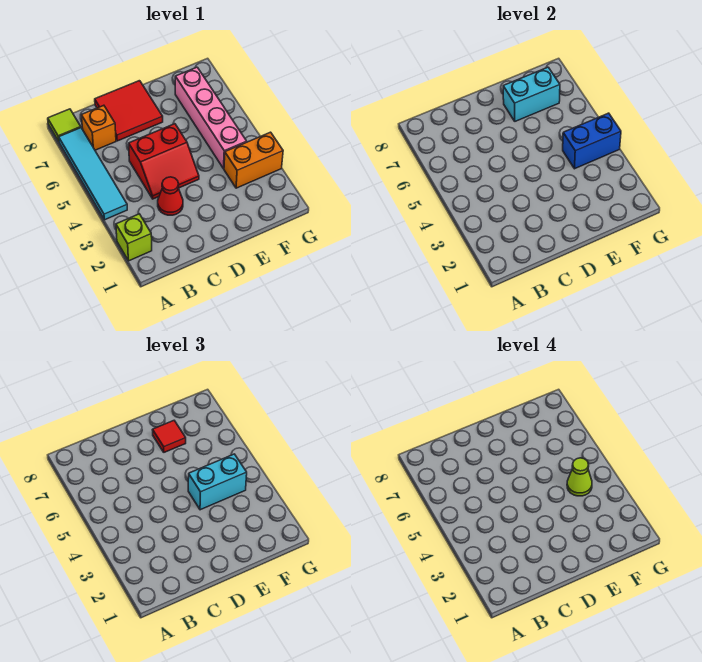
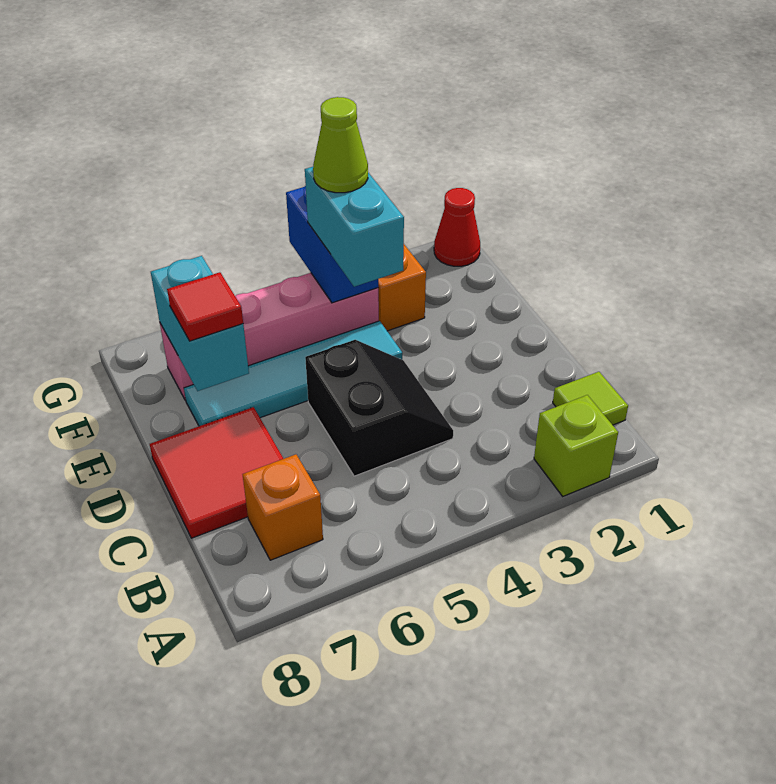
cyan 1x4 tile [59,128,127,220] -> cyan 1x4 tile moved to [184,321,402,426]
lime 1x1 tile [48,109,81,141] -> lime 1x1 tile moved to [553,372,628,425]
red 1x1 cone [158,177,183,215] -> red 1x1 cone moved to [434,188,480,266]
red 2x2 slope [129,124,199,199] -> black 2x2 slope [305,340,453,476]

